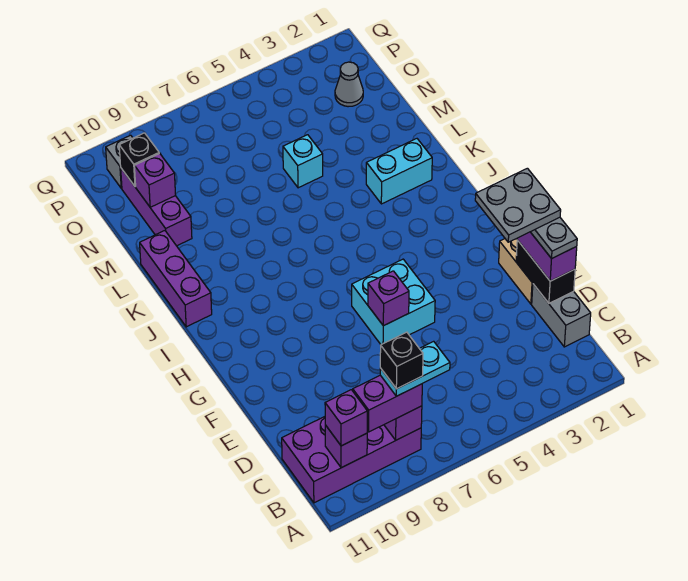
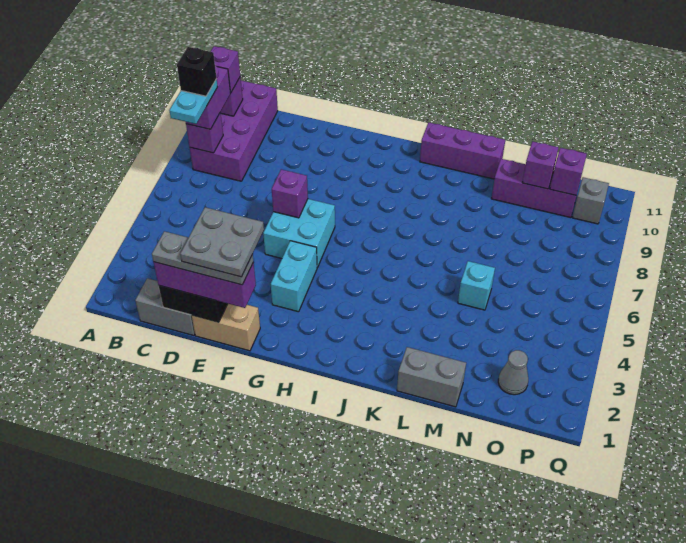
cyan 1x2 brick [366,139,432,204] -> cyan 1x2 brick moved to [271,241,317,312]
none -> grey 1x2 brick [397,347,466,407]
black 1x1 brick [119,133,159,187] -> purple 1x1 brick [550,148,587,195]

